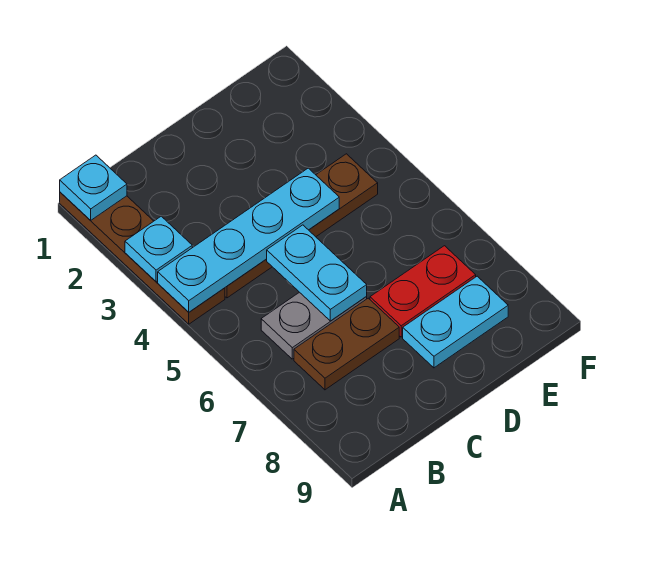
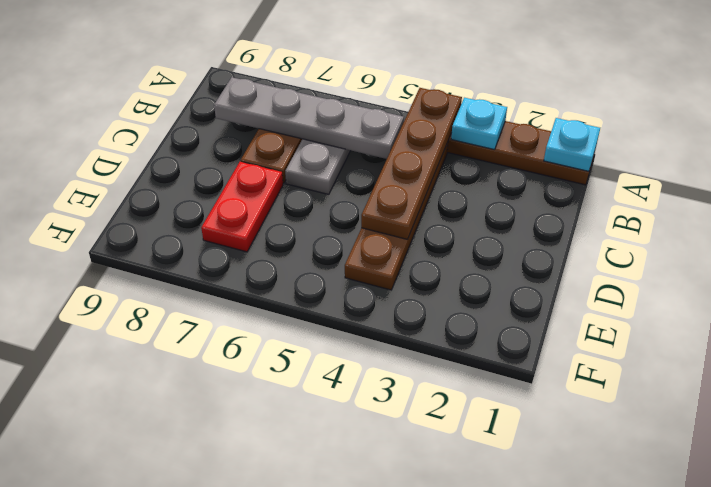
cyan 1x4 plate [158,168,339,312] -> brown 1x4 plate [361,88,462,239]
none -> grey 1x4 plate [214,77,404,159]
cyan 1x2 plate [267,225,367,321] -> none
cyan 1x2 plate [403,276,508,368] -> none

